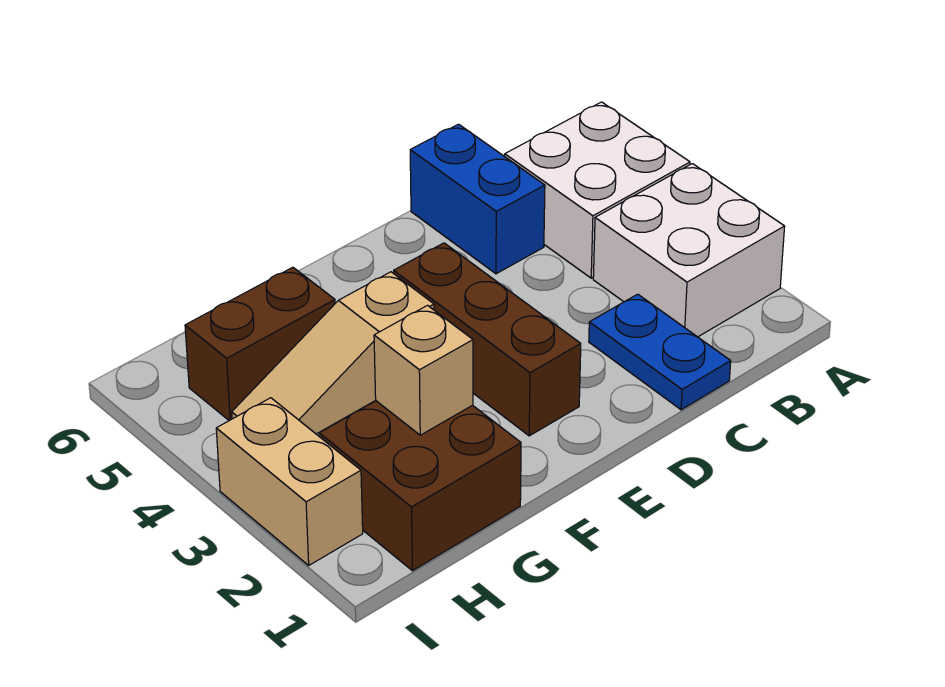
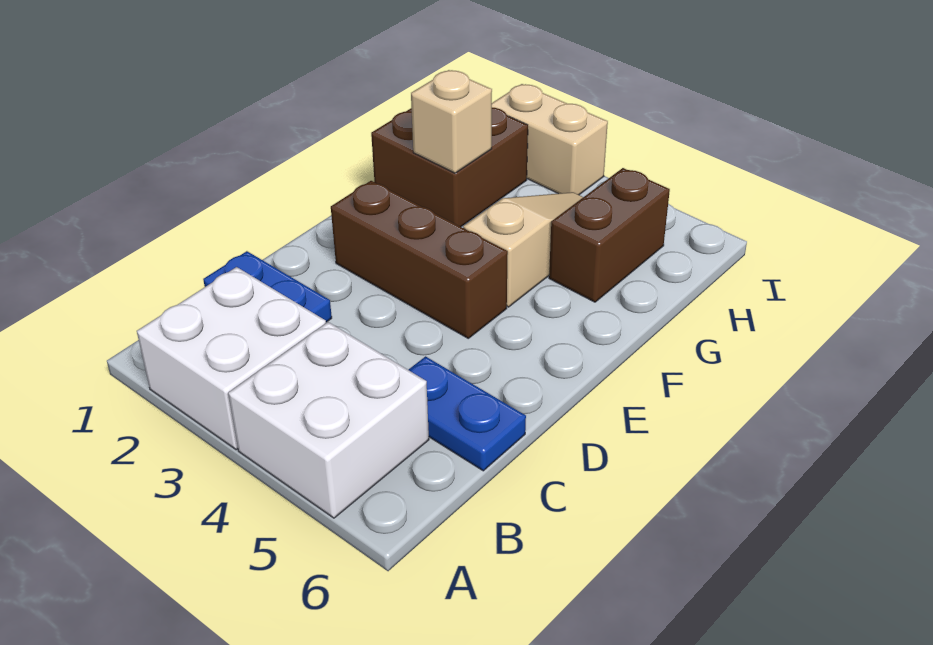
blue 1x2 brick [410,124,545,274] -> blue 1x2 plate [409,356,526,471]

